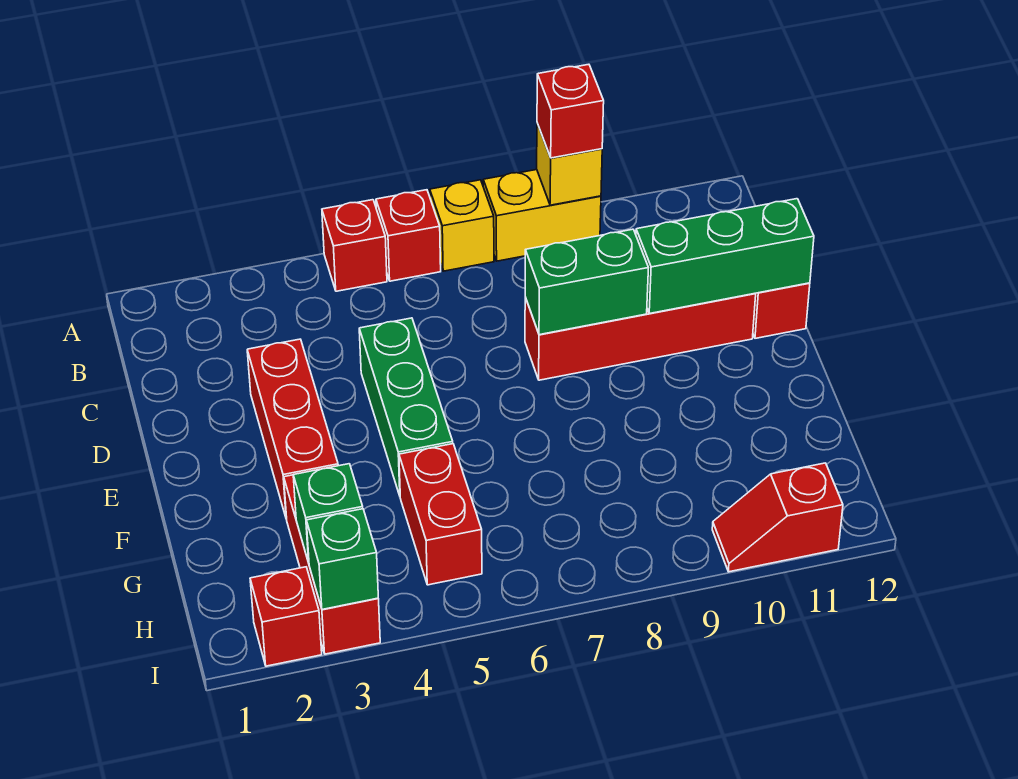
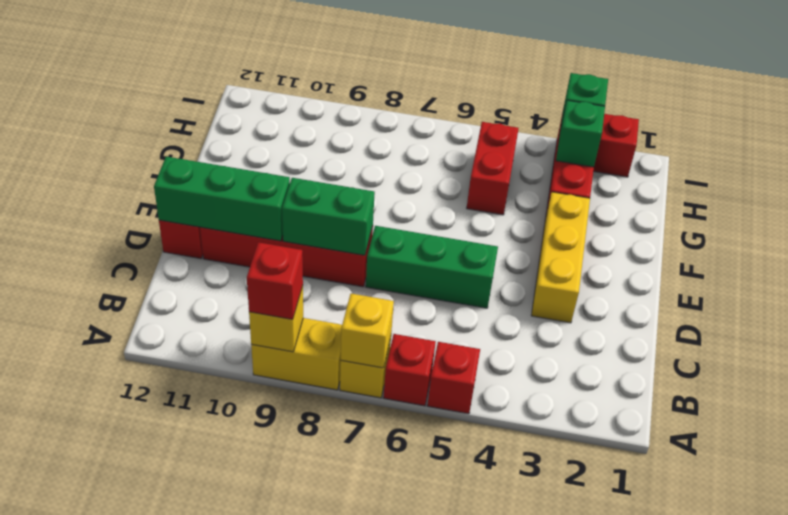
none -> yellow 1x1 brick [341,293,394,368]
red 1x3 brick [247,339,338,519] -> yellow 1x3 brick [531,192,590,323]
green 1x3 brick [359,318,453,495] -> green 1x3 brick turned to [366,226,498,308]
red 1x2 slope [712,463,843,572] -> none

